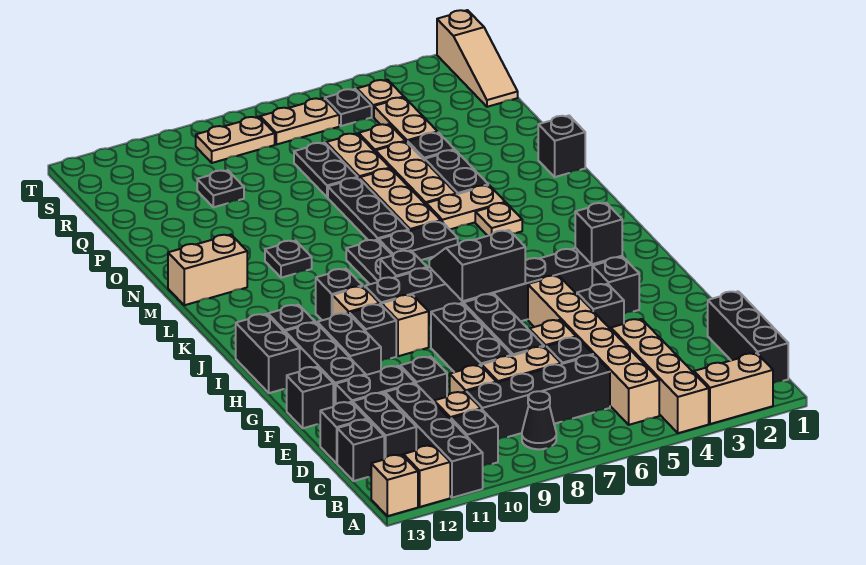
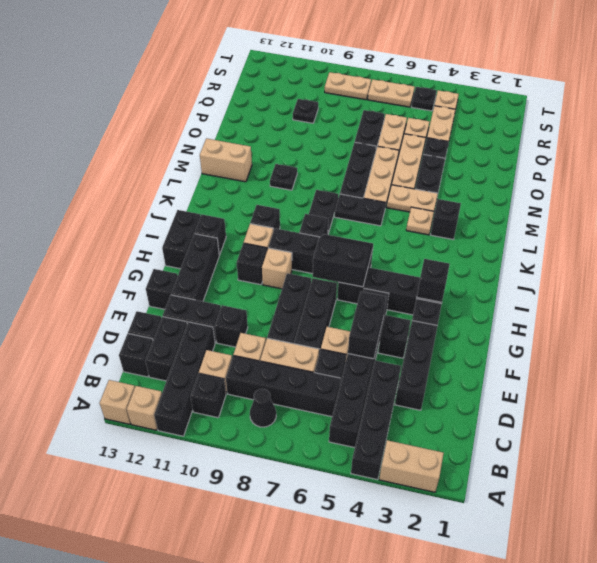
tan 1x4 brick [611,319,709,433] -> black 1x4 brick [351,361,401,480]
black 1x3 brick [708,291,788,383] -> black 1x3 brick moved to [395,321,437,410]
tan 1x6 brick [528,275,659,425] -> black 1x6 brick [329,288,389,448]
black 1x2 brick [317,313,381,375] -> black 1x2 brick moved to [348,292,386,359]
black 1x1 brick [538,116,585,177] -> black 1x1 brick moved to [431,199,461,239]
tan 1x3 slope [437,10,518,107] -> none

